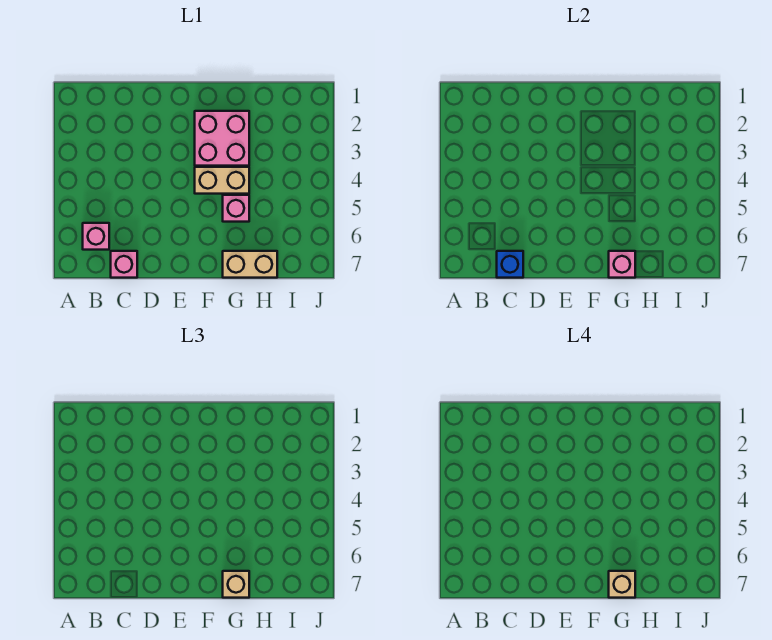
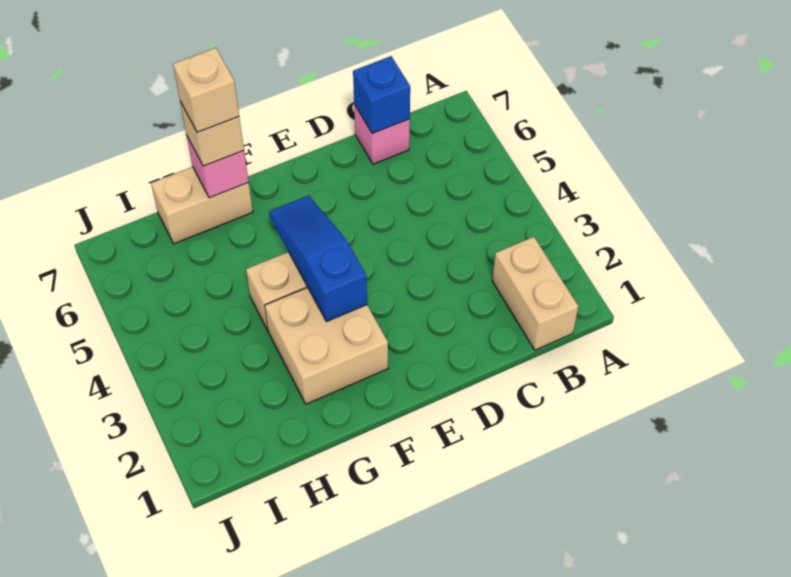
none -> tan 1x2 brick [492,237,578,350]
pink 1x1 brick [83,223,109,250] -> none
pink 2x2 brick [195,111,249,166] -> tan 2x2 brick [265,287,388,404]
none -> blue 1x3 slope [269,195,367,322]
pink 1x1 brick [223,195,249,222] -> none

